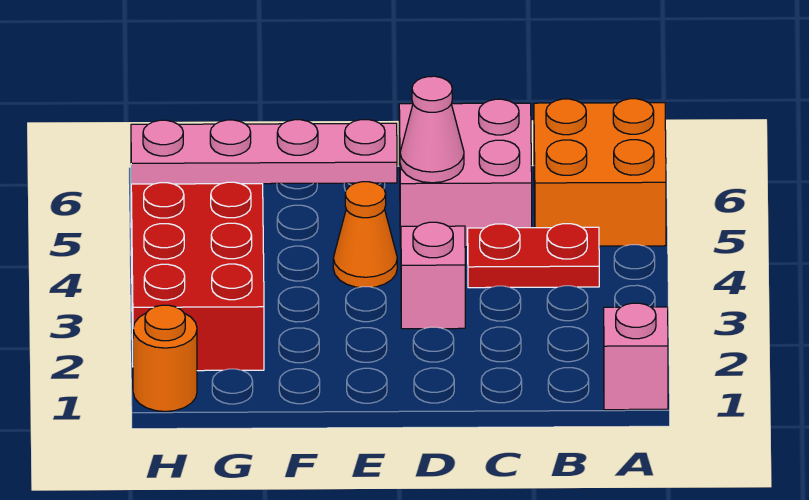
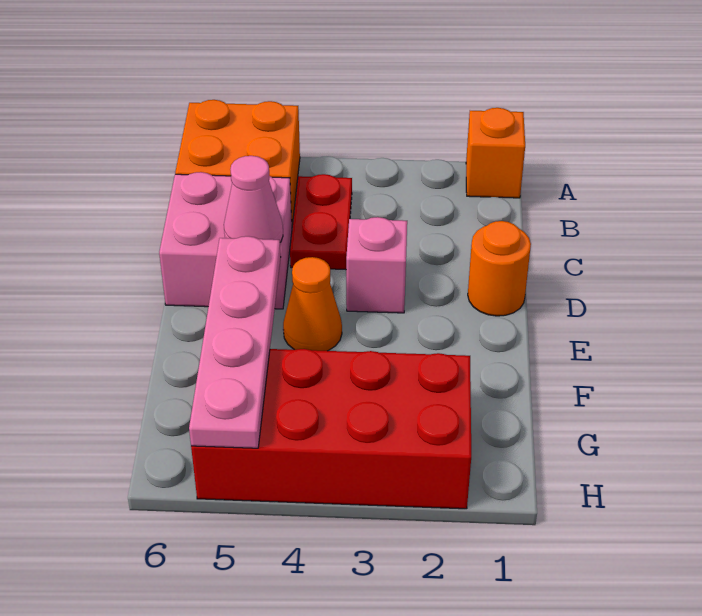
pink 1x1 brick [604,303,668,410] -> orange 1x1 brick [466,108,525,198]
orange 1x1 round brick [133,305,197,412] -> orange 1x1 round brick moved to [468,221,531,316]

